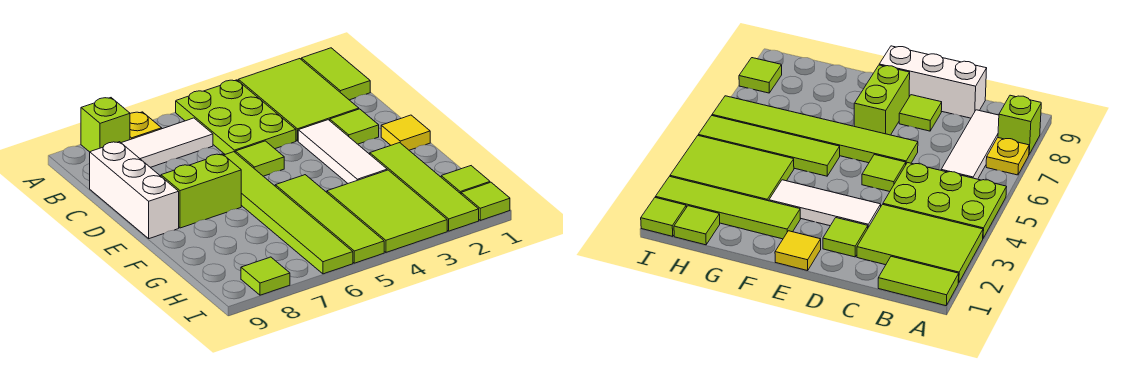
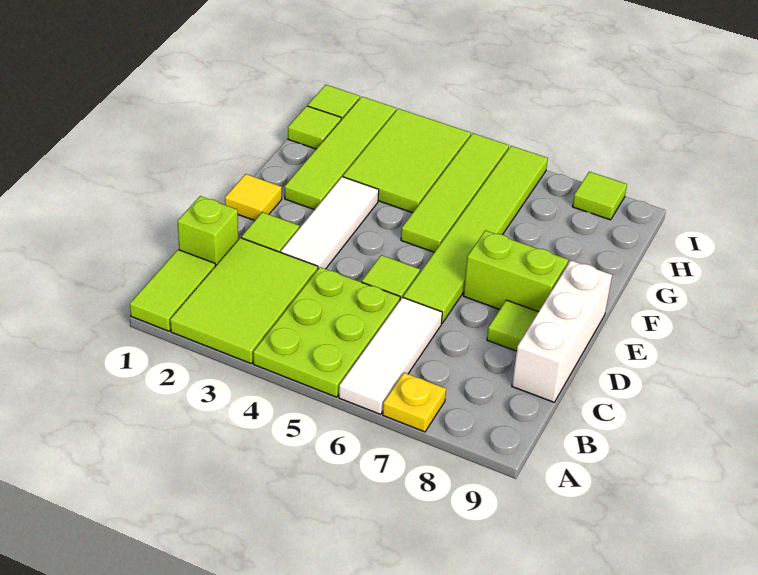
lime 1x1 brick [81,98,130,152] -> lime 1x1 brick moved to [178,196,238,265]
white 1x3 tile [122,118,213,167] -> white 1x3 tile turned to [339,297,442,414]

